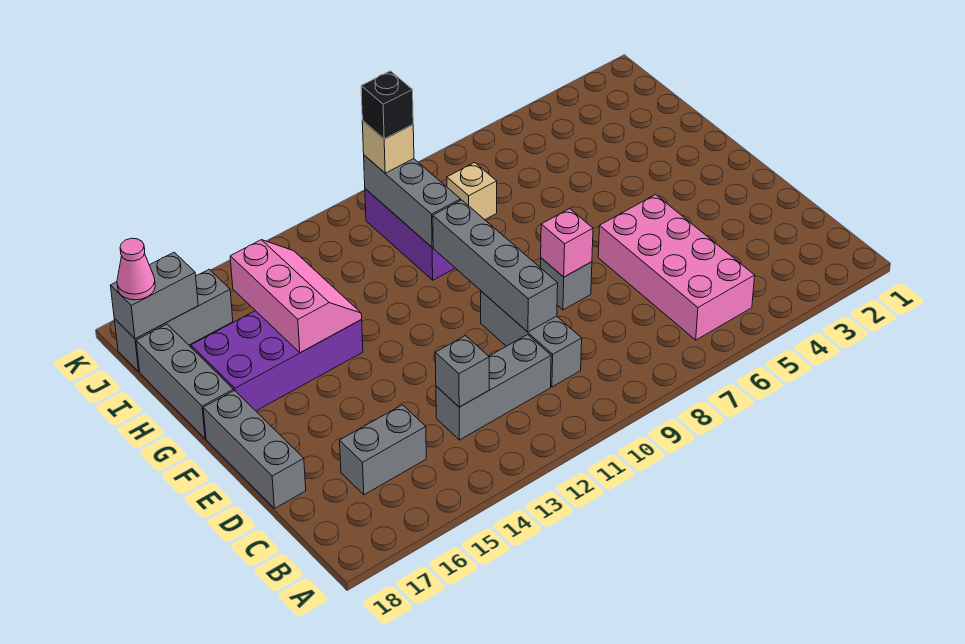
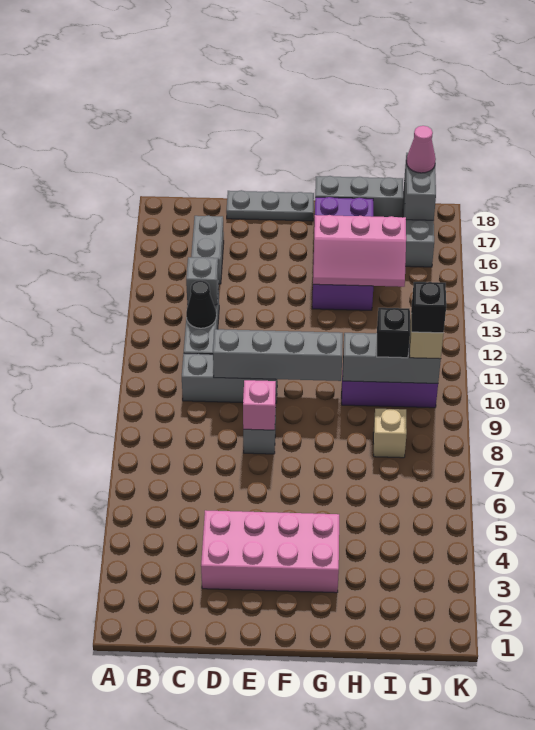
pink 2x4 brick [598,195,755,340] -> pink 2x4 brick moved to [201,510,339,593]
none -> black 1x1 cone [186,280,216,328]
grey 1x3 brick [203,391,306,509] -> grey 1x3 plate [226,190,314,221]
none -> black 1x1 brick [377,308,410,358]

